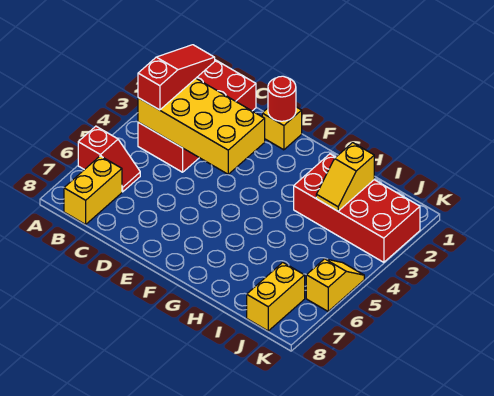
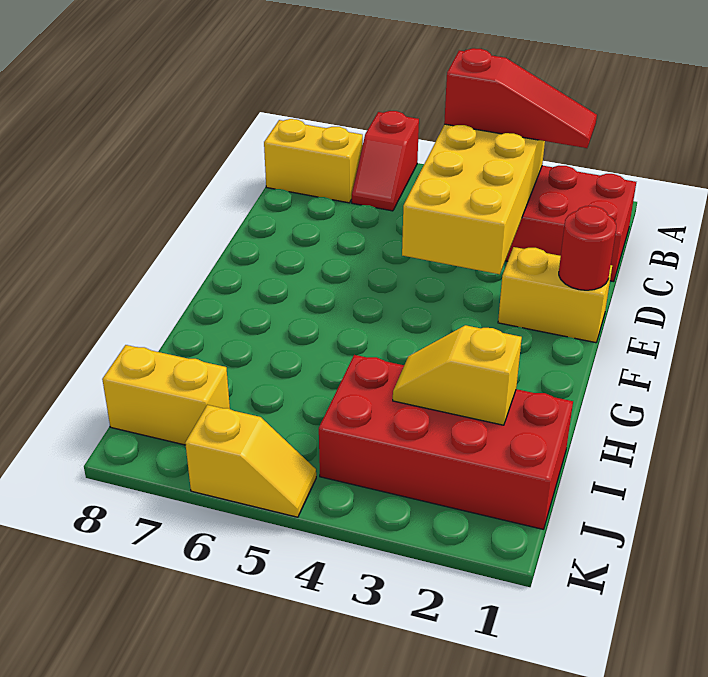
yellow 1x1 brick [262,107,302,150] -> yellow 1x2 brick [498,247,612,343]
red 2x4 brick [294,154,420,262] -> red 2x4 brick turned to [319,355,573,529]

